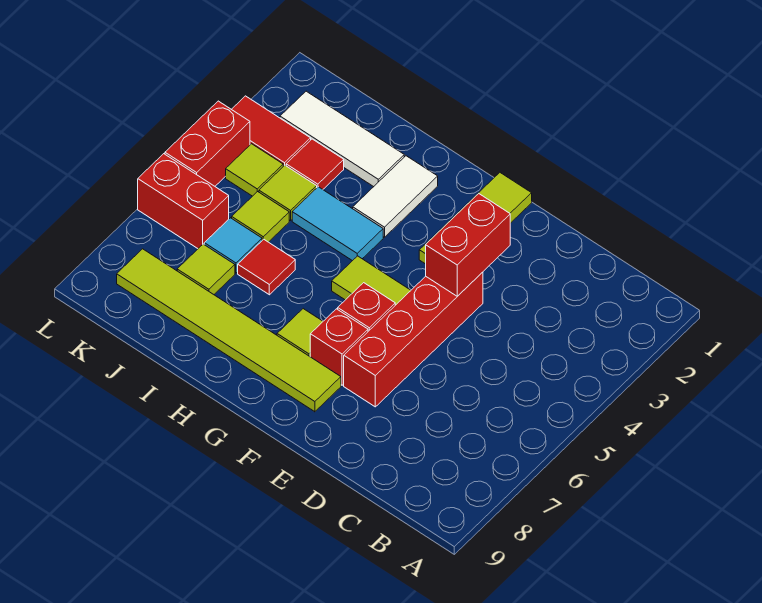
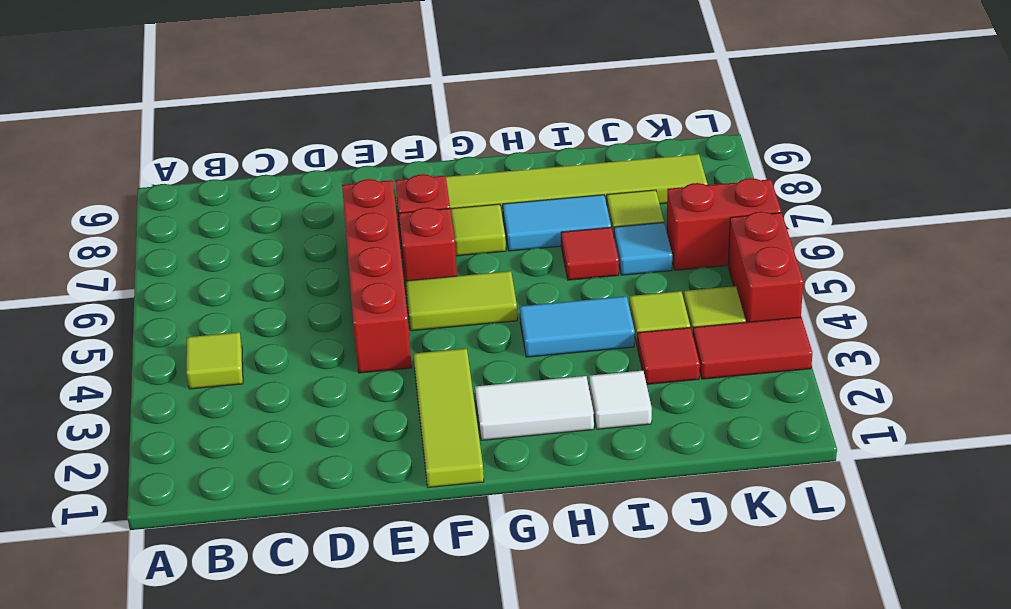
red 1x2 brick [426,194,510,296] -> none
white 1x2 tile [353,156,438,237] -> white 1x2 tile turned to [475,376,594,440]
none -> cyan 1x2 tile [503,195,611,251]
white 1x3 tile [280,91,404,187] -> white 1x1 tile [589,370,652,429]
lime 1x1 tile [232,192,289,242] -> lime 1x1 tile moved to [186,332,243,389]

